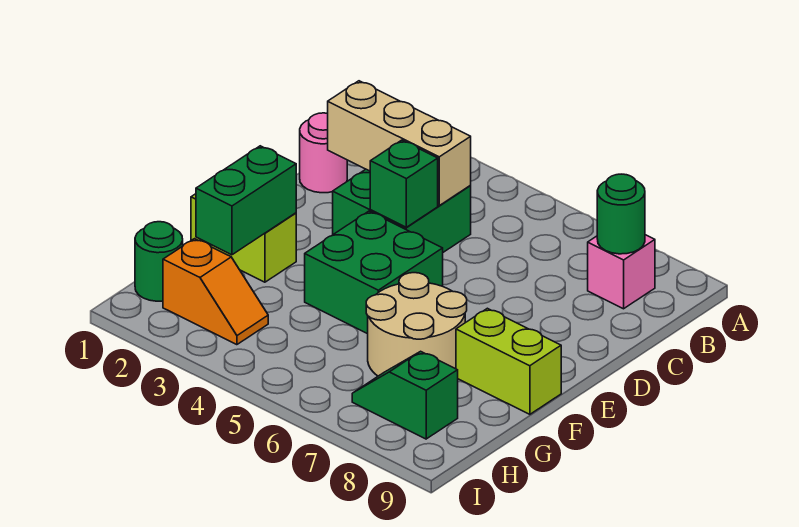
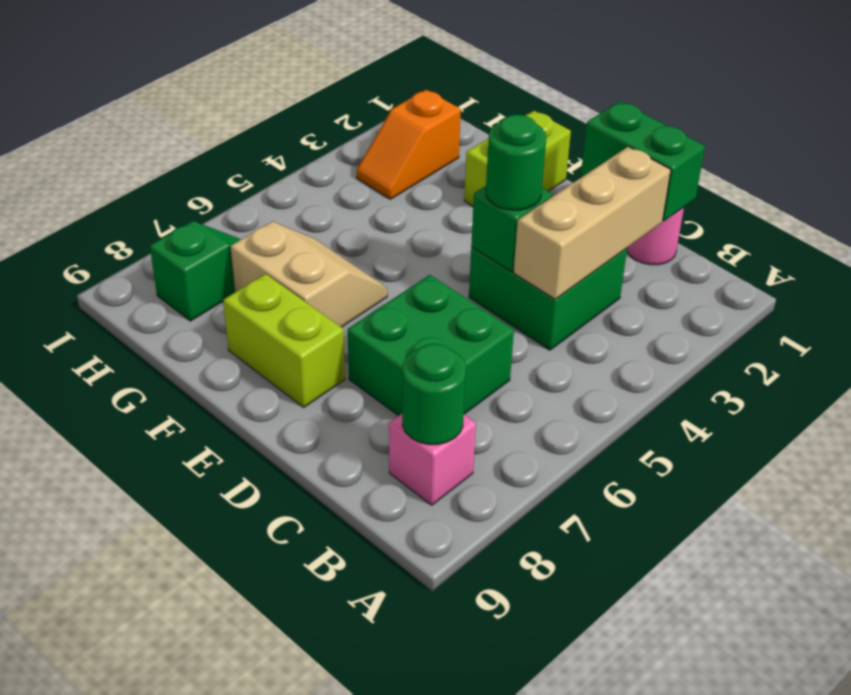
green 2x2 brick [305,211,443,334] -> green 2x2 brick moved to [348,275,514,416]
green 1x2 brick [196,146,296,255] -> green 1x2 brick moved to [581,101,705,221]
tan 2x2 round brick [366,273,467,376] -> tan 2x2 slope [230,222,387,327]
lime 1x2 brick [456,308,561,414] -> lime 1x2 brick turned to [223,274,345,407]
green 1x1 round brick [135,222,183,301] -> green 1x1 round brick moved to [486,115,546,210]

